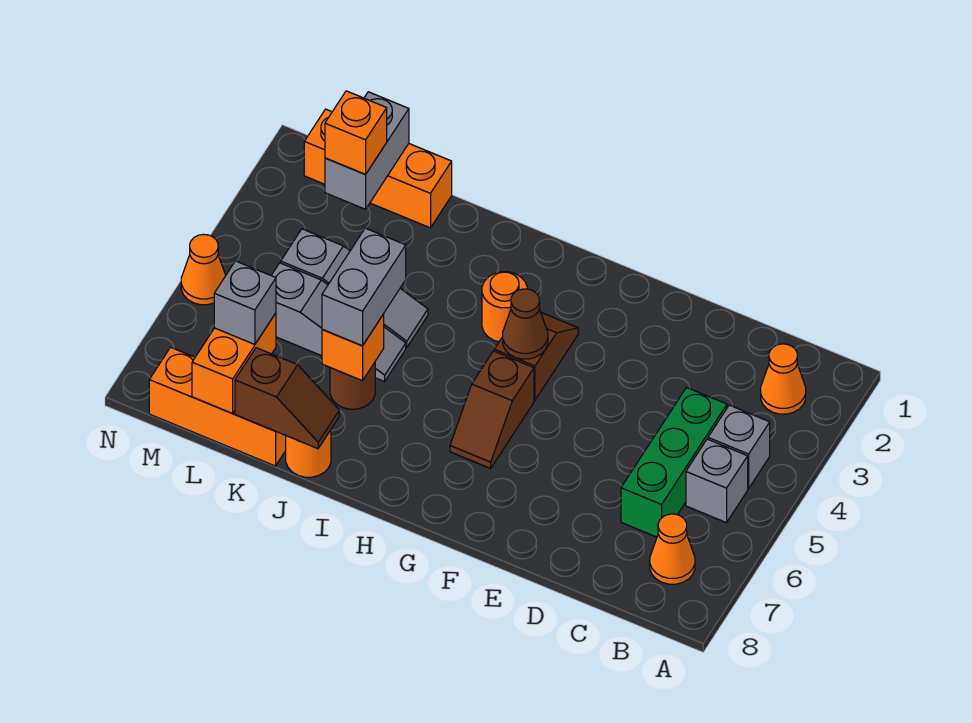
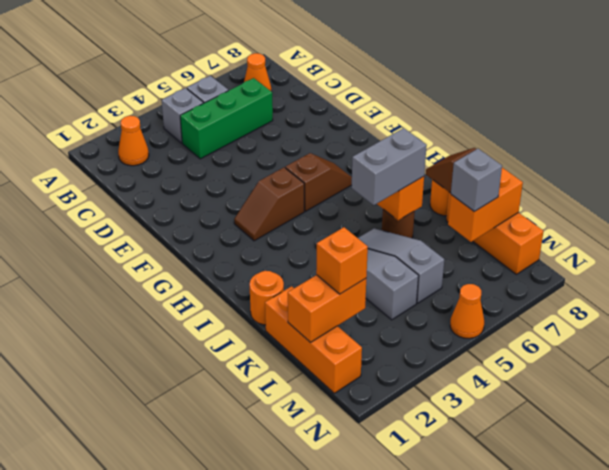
brown 1x1 cone [503,289,548,359] -> none
orange 1x1 round brick [482,272,527,342] -> orange 1x1 round brick moved to [249,271,284,325]
grey 1x2 brick [325,92,409,209] -> orange 1x2 brick [288,275,366,343]

